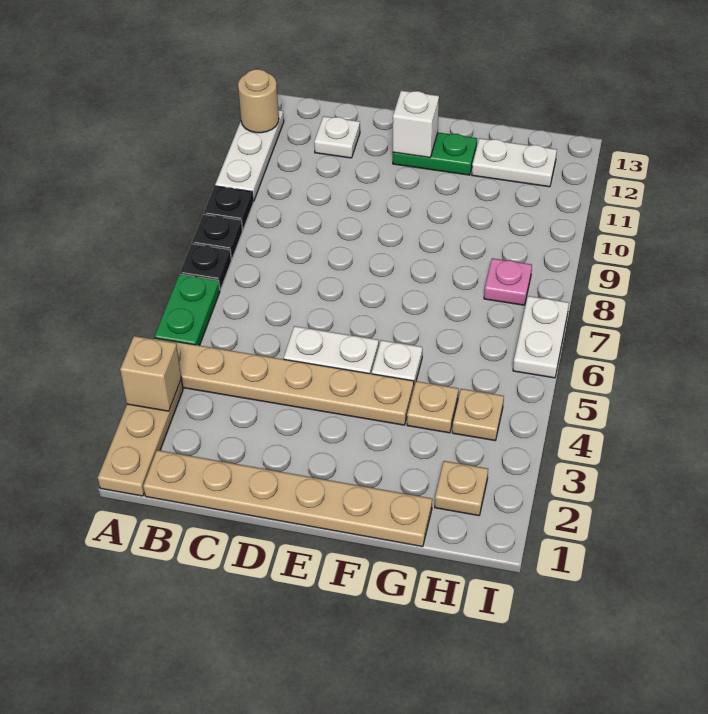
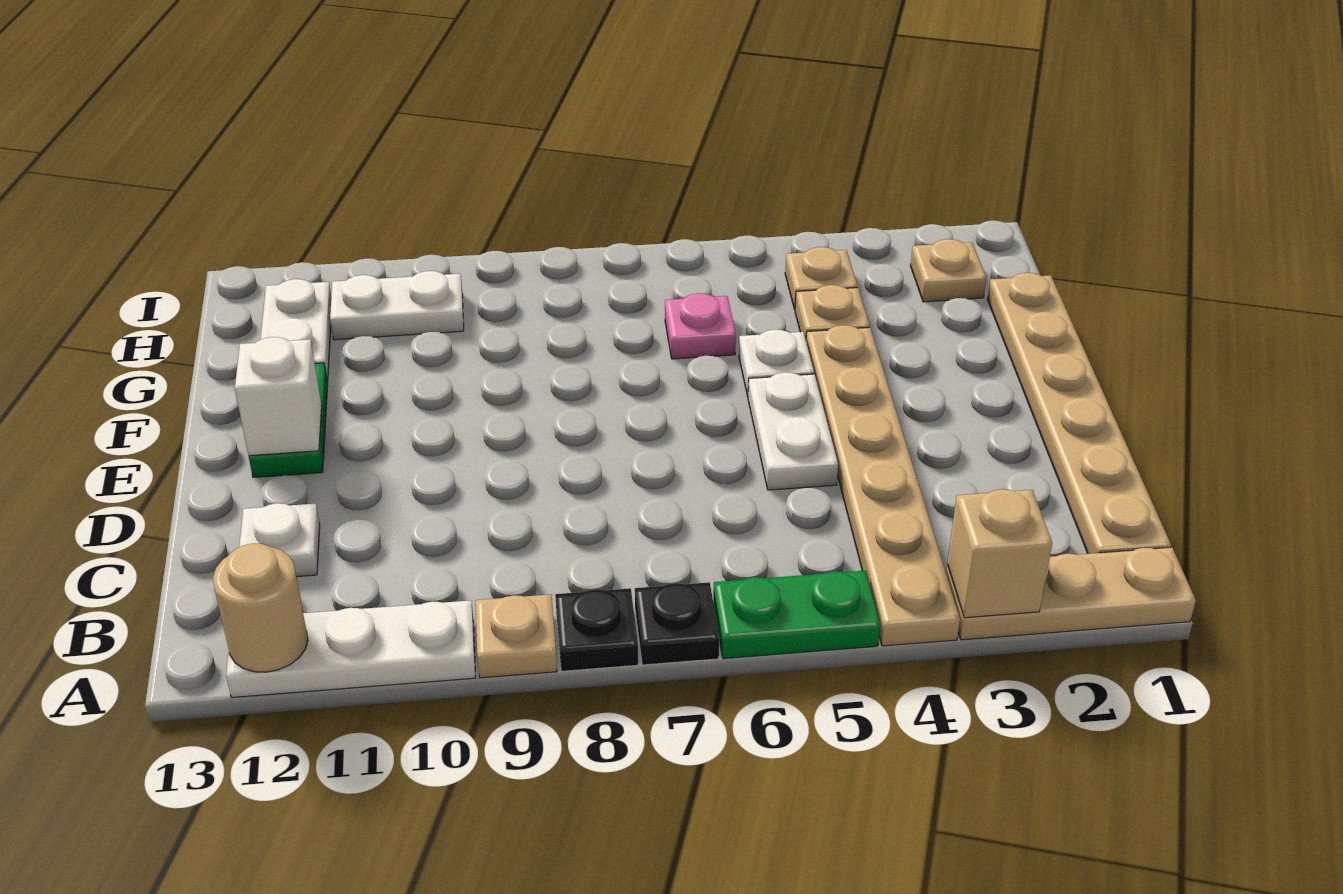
black 1x1 plate [204,186,253,230] -> tan 1x1 plate [475,594,557,678]
pink 1x1 plate [484,258,532,305] -> pink 1x1 plate moved to [665,293,736,359]
white 1x2 plate [513,296,569,378] -> white 1x2 plate moved to [330,271,464,340]

